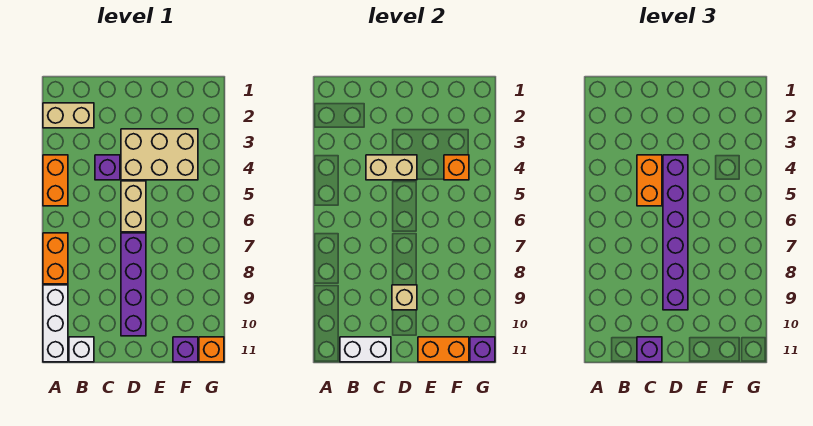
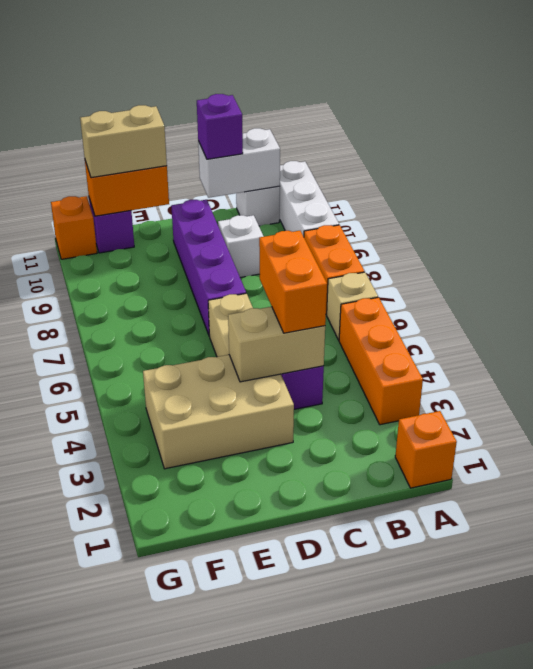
tan 1x2 brick [43,103,94,128] -> tan 1x2 brick moved to [80,105,167,178]
orange 1x2 brick [43,155,68,206] -> orange 1x3 brick [339,297,423,425]
none -> white 1x1 brick [218,215,264,278]
purple 1x6 brick [663,155,688,310] -> none
tan 1x1 brick [392,285,417,310] -> tan 1x1 brick moved to [327,272,378,340]
orange 1x1 brick [444,155,469,180] -> orange 1x1 brick moved to [395,411,457,488]
purple 1x1 brick [470,337,495,362] -> none

